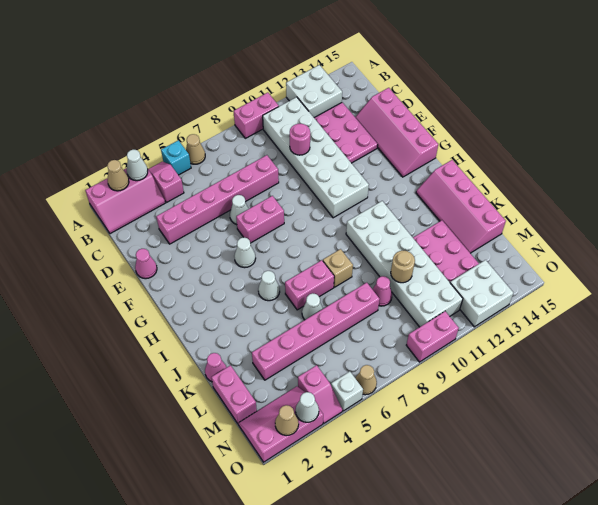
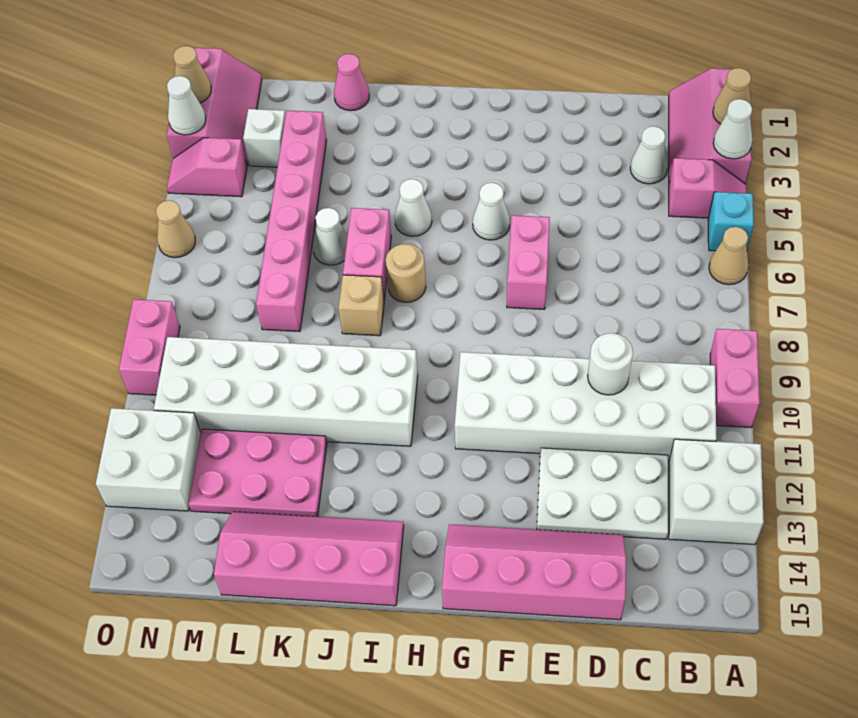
pink 2x3 plate [314,103,378,163] -> white 2x3 plate [537,448,668,539]
pink 1x6 brick [156,155,279,244] -> none
pink 1x1 round brick [290,124,310,155] -> white 1x1 round brick [588,333,633,395]
pink 1x1 cone [135,249,157,279] -> none
white 1x1 cone [230,195,248,225] -> white 1x1 cone moved to [630,126,668,184]
pink 1x2 brick [211,365,257,423] -> none
pink 1x1 cone [372,276,392,306] -> none
tan 1x1 round brick [391,251,415,283] -> tan 1x1 round brick moved to [386,244,426,302]
white 1x1 brick [331,372,363,411] -> white 1x1 brick moved to [243,109,285,167]

